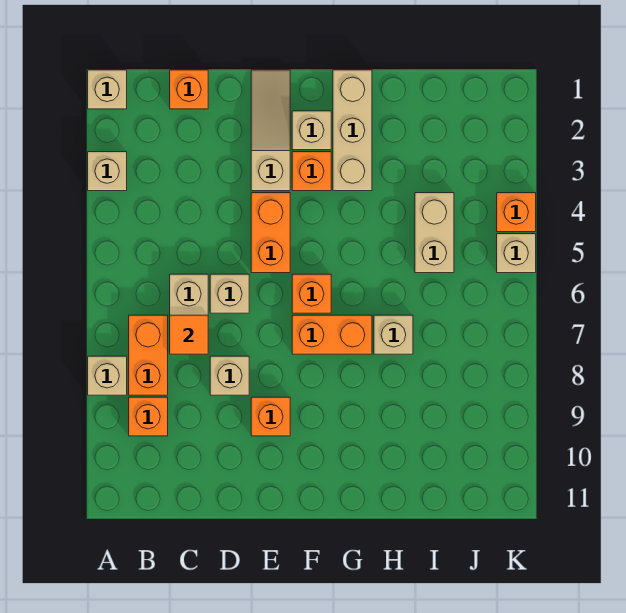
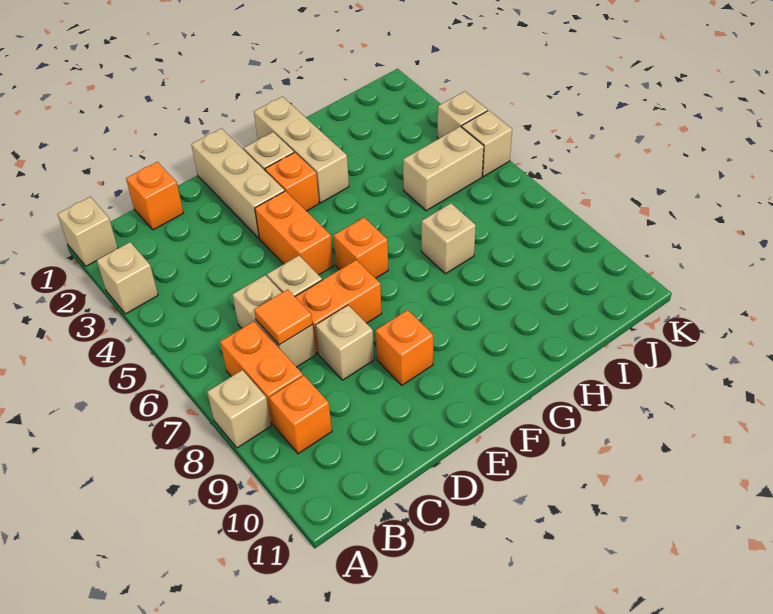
tan 1x3 slope [251,70,290,191] -> tan 1x3 brick [191,128,285,238]
orange 1x2 brick [292,315,372,354] -> orange 1x2 brick moved to [295,260,382,354]
tan 1x2 brick [415,193,454,273] -> tan 1x2 brick turned to [403,126,484,211]
orange 1x1 brick [497,193,536,232] -> tan 1x1 brick [437,91,488,139]

